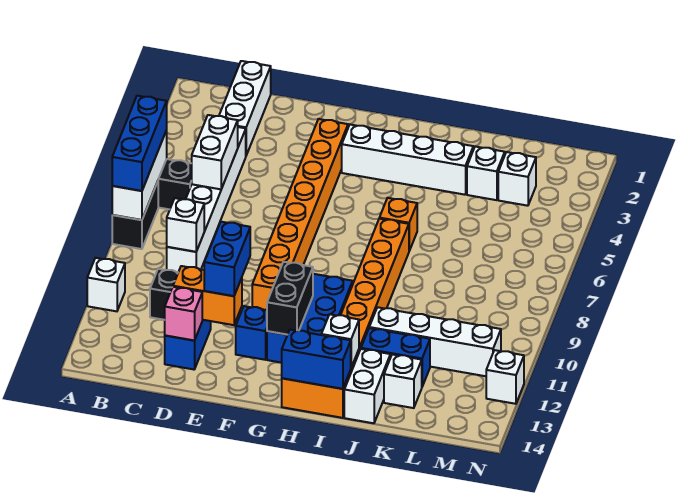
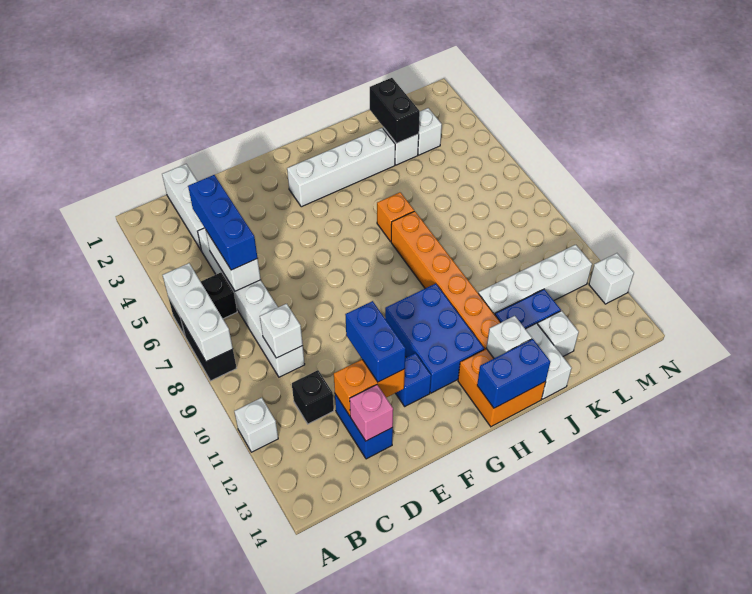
blue 1x3 brick [112,96,167,191] -> blue 1x3 brick moved to [188,175,257,270]
orange 1x8 brick [252,119,348,310] -> none
black 1x2 brick [267,262,313,335] -> black 1x2 brick moved to [370,78,420,143]

